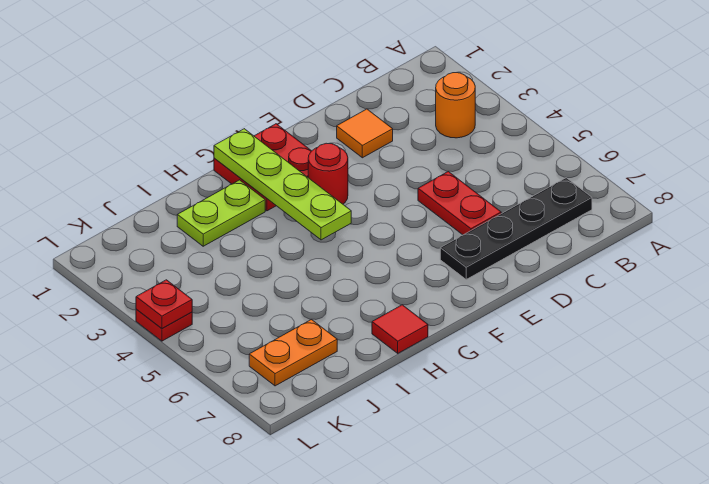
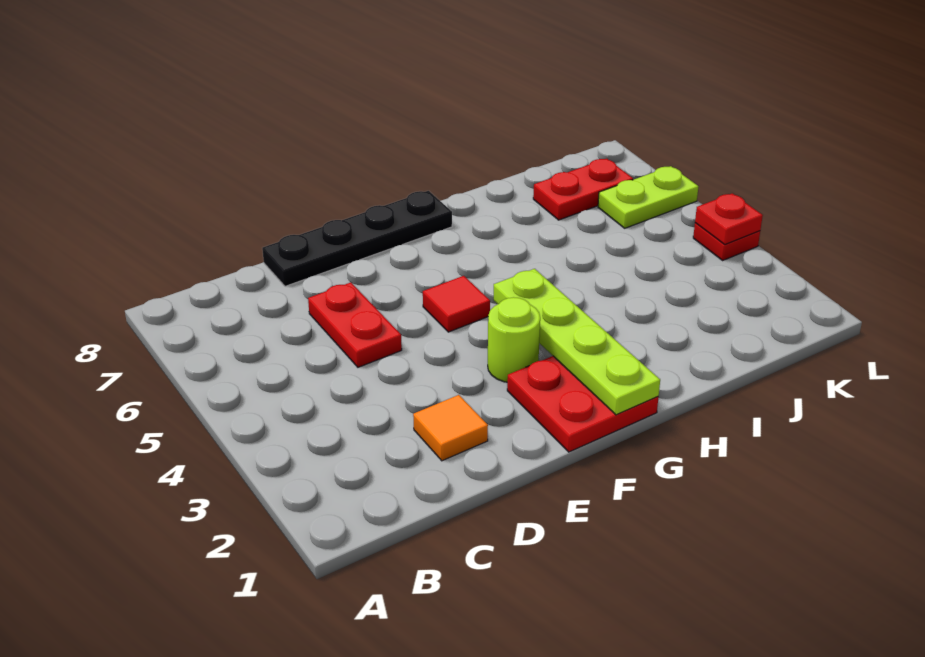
orange 1x1 round brick [436,73,475,138] -> none
black 1x4 plate [440,178,592,279] -> black 1x4 plate moved to [262,191,452,286]
red 1x1 round brick [308,143,348,204] -> lime 1x1 round brick [488,297,540,382]
lime 1x2 plate [177,180,265,246] -> lime 1x2 plate moved to [598,166,699,228]
red 1x1 tile [372,305,428,353] -> red 1x1 tile moved to [423,276,490,332]
orange 1x2 plate [249,319,337,386] -> red 1x2 plate [533,159,633,220]

